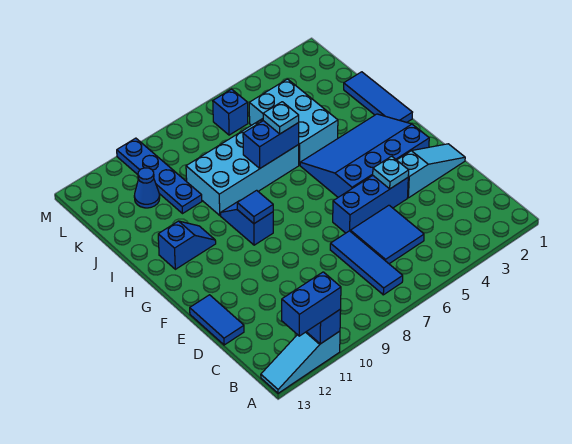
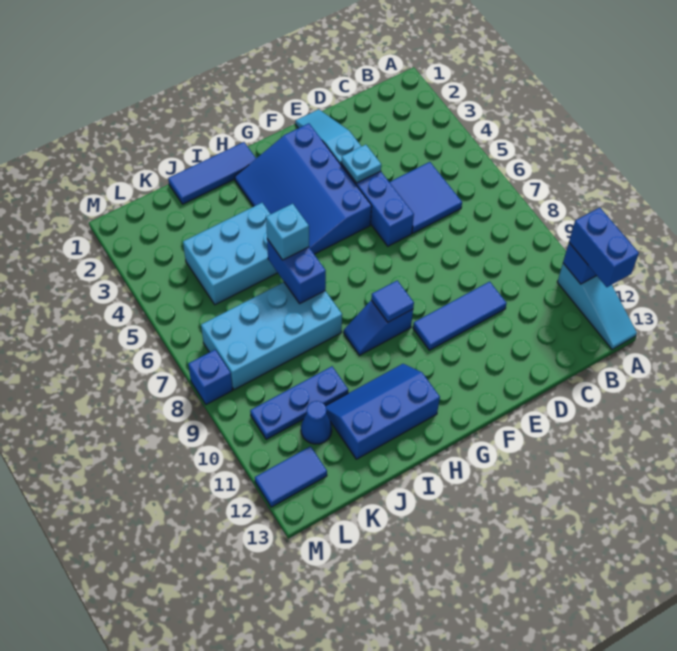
blue 1x3 tile [330,231,403,295] -> blue 1x3 tile moved to [413,282,507,350]
blue 1x2 tile [190,295,244,345] -> blue 1x2 tile moved to [255,446,327,507]
blue 1x2 slope [158,221,216,269] -> blue 2x3 slope [326,364,440,459]
cyan 2x4 brick [186,119,299,215] -> cyan 2x4 brick turned to [201,282,342,390]
cyan 1x1 plate [263,102,299,134] -> cyan 1x1 brick [266,204,309,260]
blue 1x4 plate [117,138,202,213] -> blue 1x3 plate [250,366,348,439]
blue 1x1 brick [213,89,248,135] -> blue 1x1 brick moved to [188,350,233,405]

